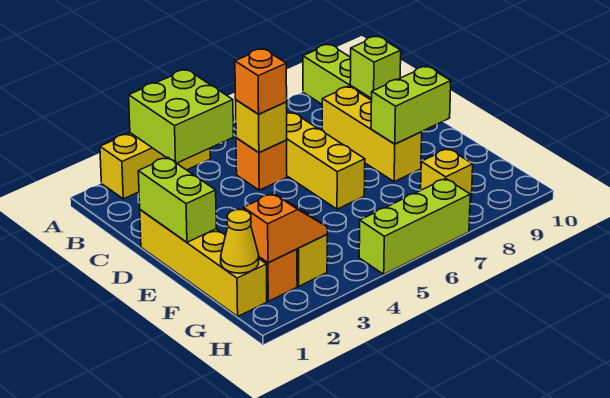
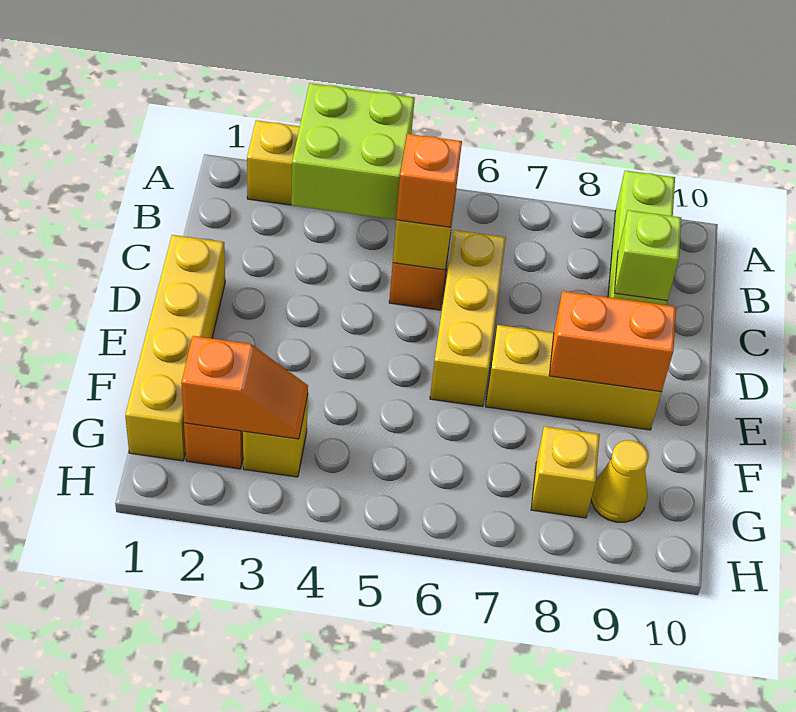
yellow 1x3 brick [322,86,422,182] -> yellow 1x3 brick turned to [486,325,661,430]
lime 1x2 brick [138,157,216,242] -> none
lime 1x2 brick [371,66,451,144] -> orange 1x2 brick [549,291,676,392]
yellow 1x1 cone [221,210,259,273] -> yellow 1x1 cone moved to [591,440,648,522]
lime 1x3 brick [359,178,470,274] -> none

